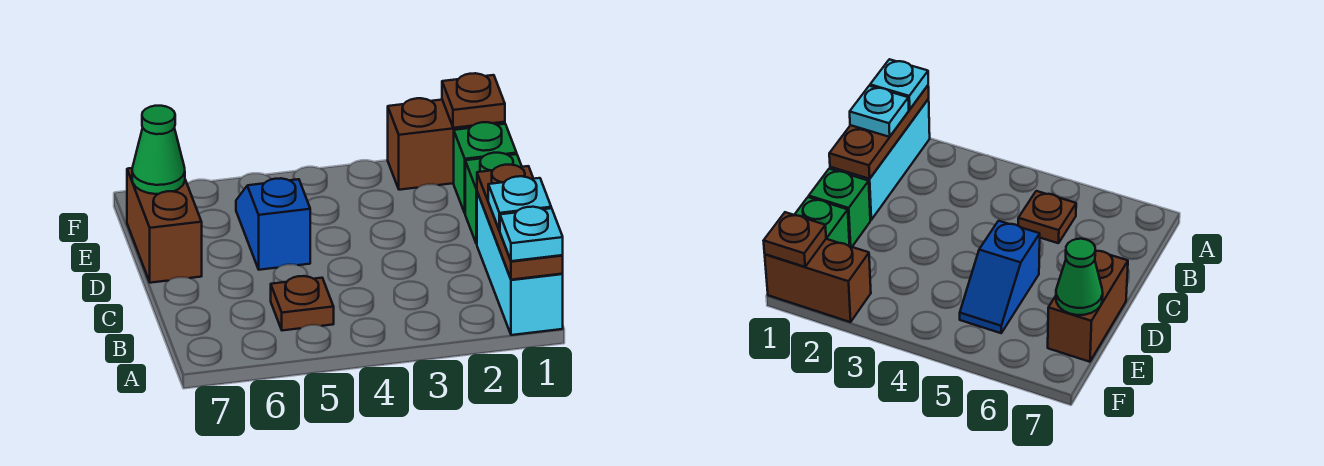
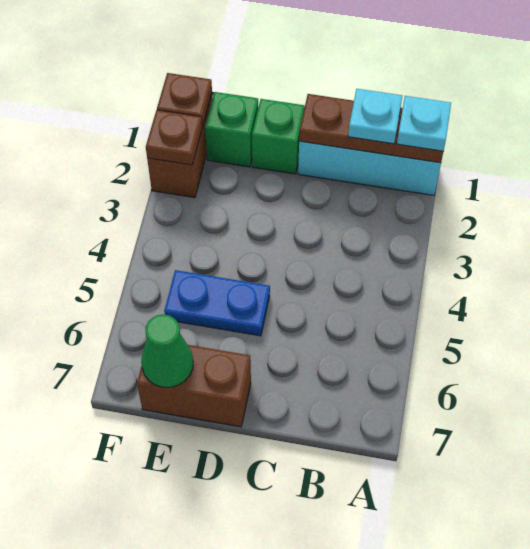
brown 1x1 plate [271,276,334,331] -> brown 1x1 plate moved to [146,110,202,165]
blue 1x2 slope [236,178,310,270] -> blue 1x2 plate [164,270,270,336]

